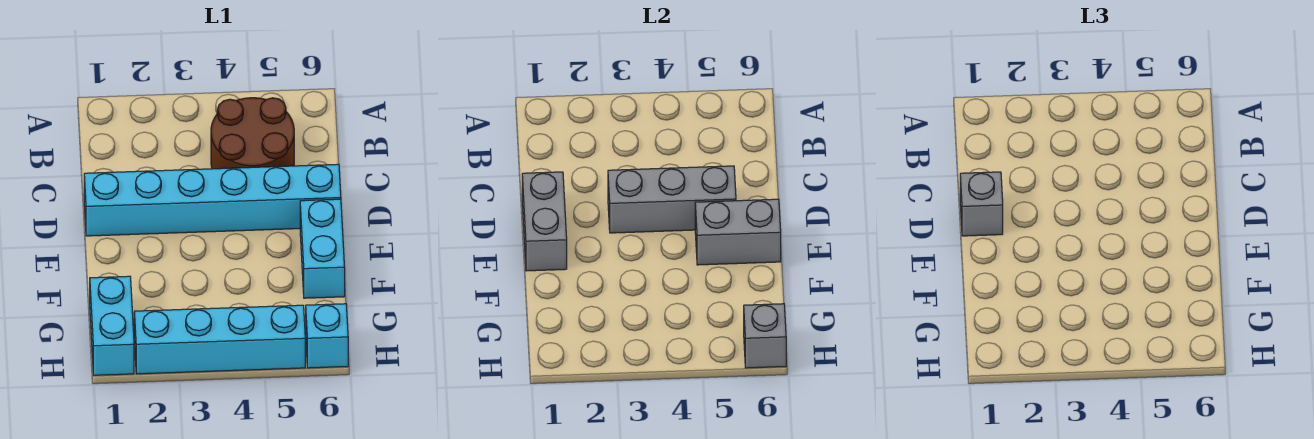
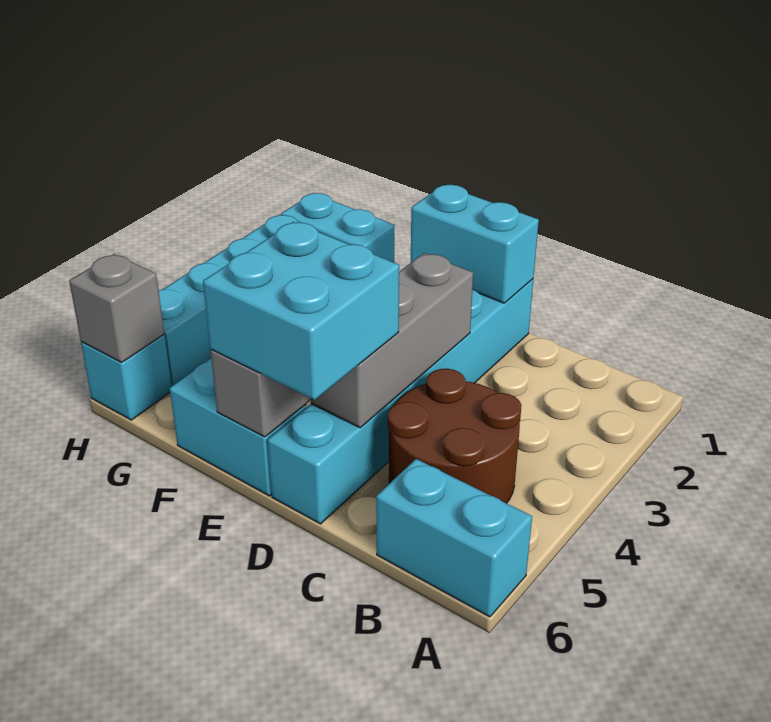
none -> cyan 1x2 brick [376,459,532,617]
grey 1x2 brick [522,172,567,271] -> cyan 1x2 brick [411,185,539,303]
grey 1x1 brick [960,172,1003,236] -> none
none -> cyan 2x2 brick [203,222,399,400]

